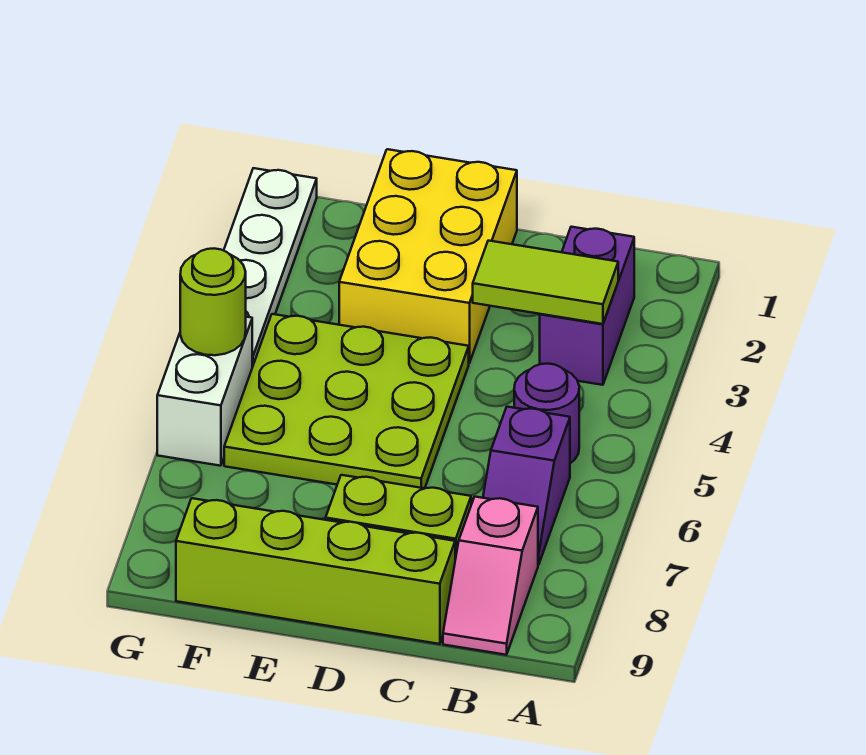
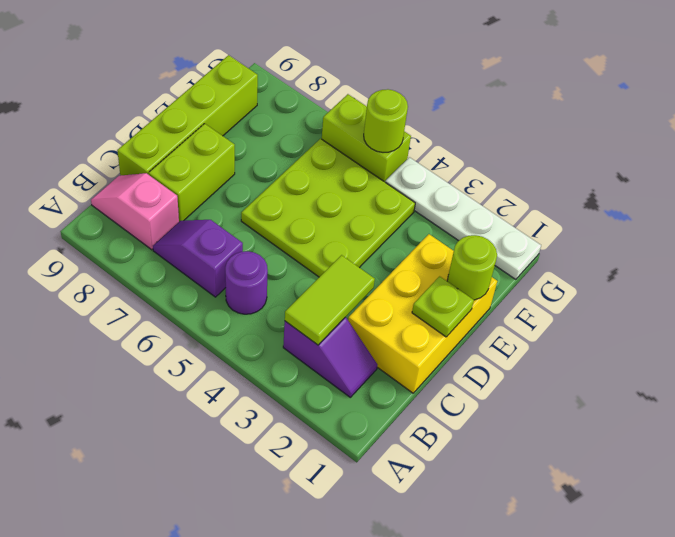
purple 1x2 brick [540,227,634,385] -> purple 1x2 slope [283,317,378,397]
yellow 2x3 brick [339,149,517,363] -> yellow 2x3 brick turned to [348,234,497,393]
none -> lime 1x1 plate [412,276,474,337]
none -> lime 1x1 round brick [447,235,497,300]
white 1x2 brick [157,317,252,466] -> lime 1x2 brick [322,94,411,182]

